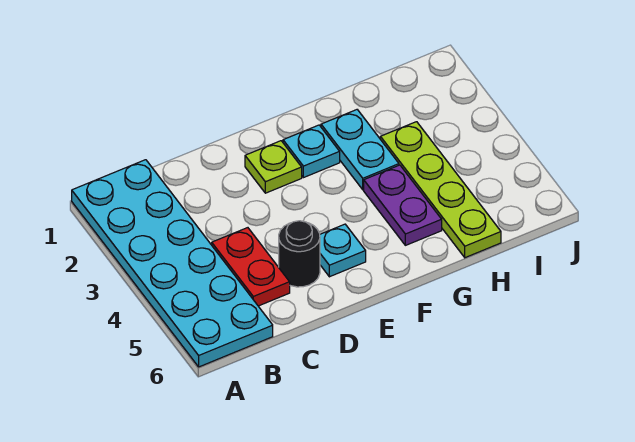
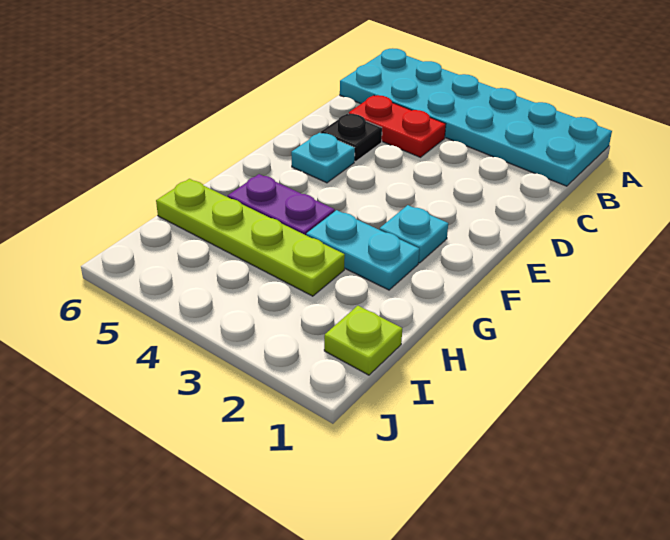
black 1x1 round brick [279,221,320,287] -> black 1x1 plate [321,113,382,162]
lime 1x1 plate [245,141,302,193] -> lime 1x1 plate moved to [324,306,402,375]

